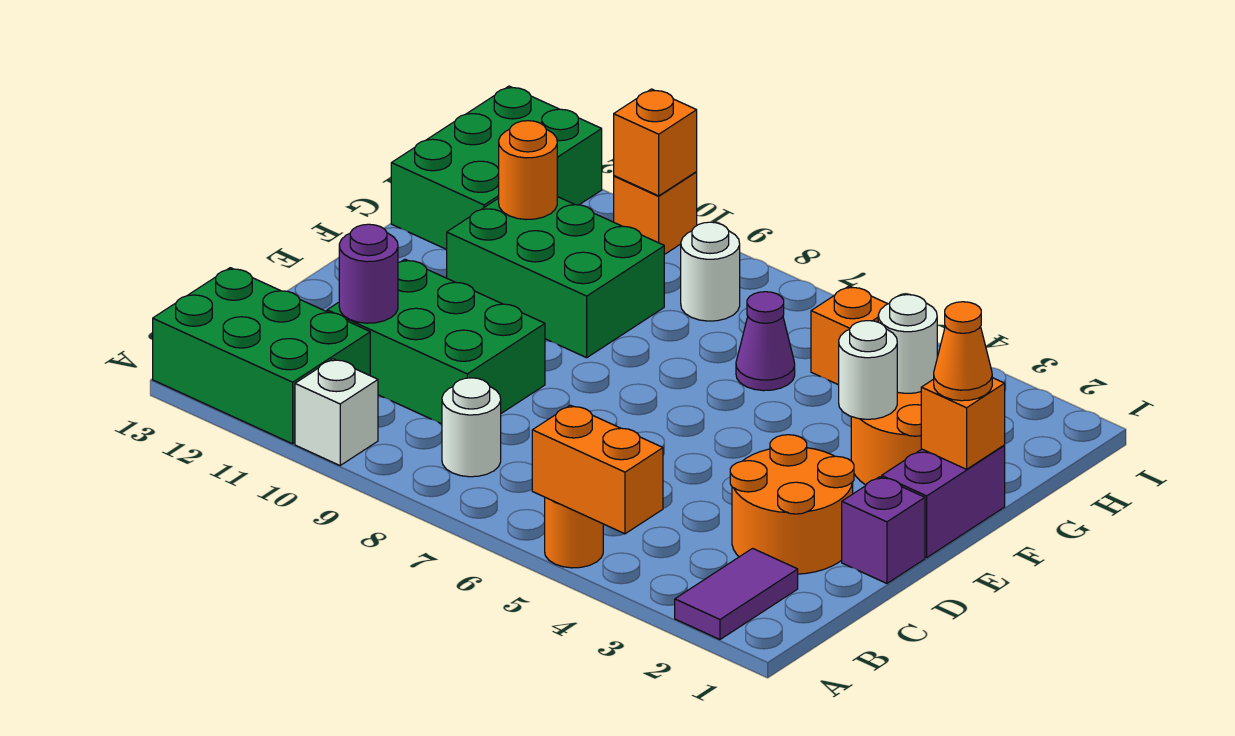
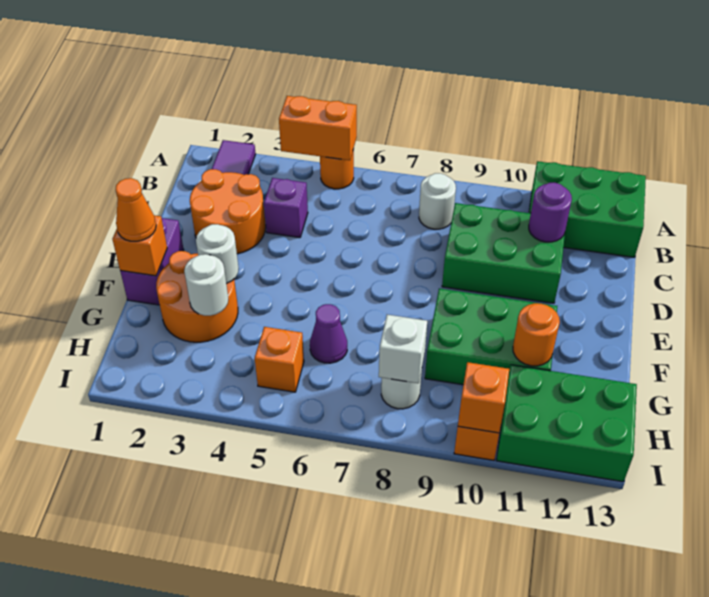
white 1x1 brick [295,359,378,465] -> white 1x1 brick moved to [379,315,427,383]
purple 1x1 brick [842,477,925,583] -> purple 1x1 brick moved to [264,178,308,238]
green 2x3 brick [391,86,602,249] -> green 2x3 brick turned to [497,365,637,482]

